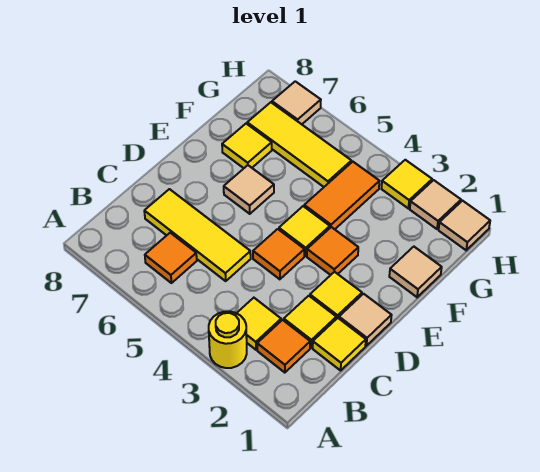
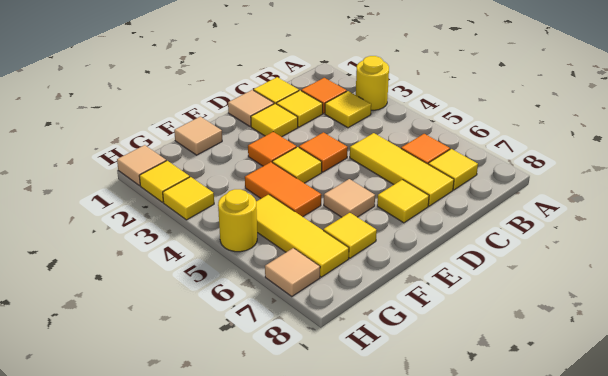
none -> yellow 1x1 tile [428,149,478,190]
none -> yellow 1x1 tile [377,180,429,223]
orange 1x2 tile [304,162,380,229] -> orange 1x2 tile turned to [245,162,321,217]
tan 1x1 tile [410,180,461,229] -> yellow 1x1 tile [139,161,190,202]
none -> yellow 1x1 round brick [218,189,257,252]

